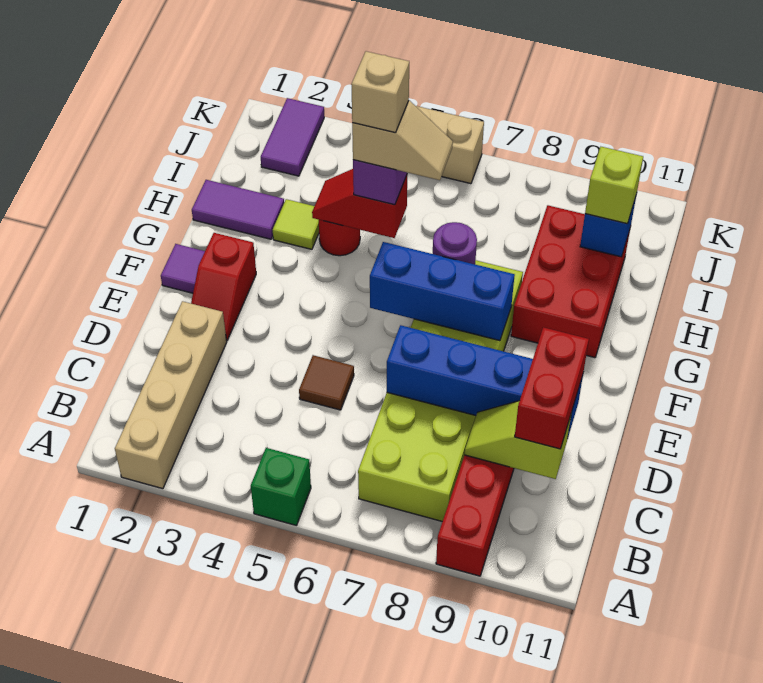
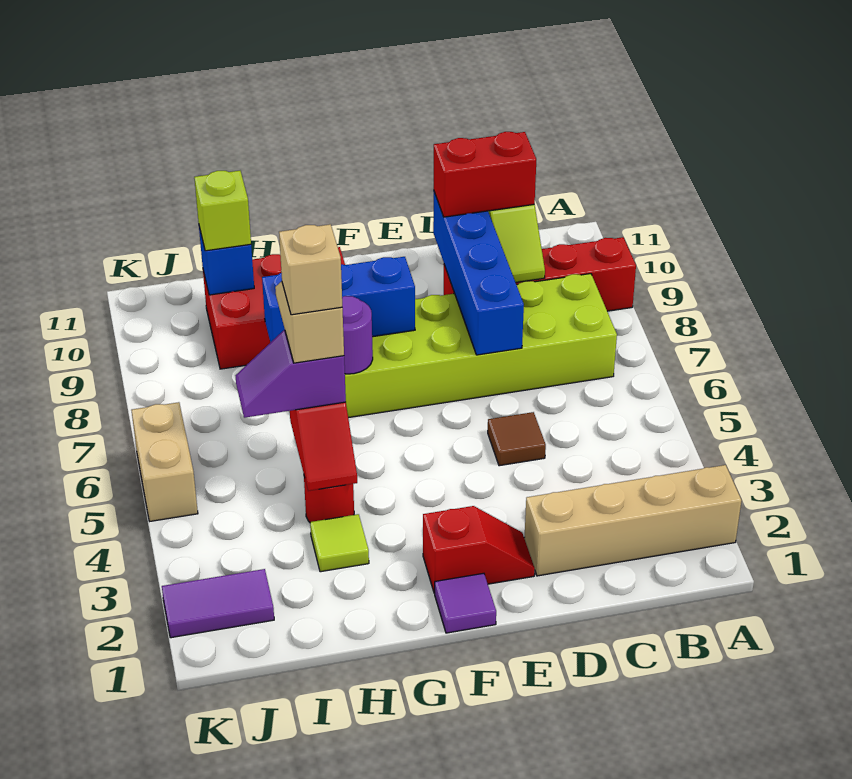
green 1x1 brick [251,448,311,526] -> none
blue 1x3 brick [370,242,515,341] -> blue 1x3 brick turned to [262,257,415,343]
purple 1x2 tile [192,180,284,239] -> none

